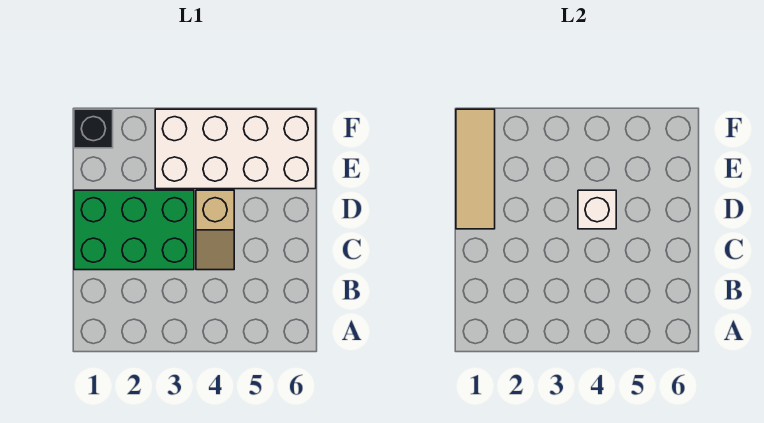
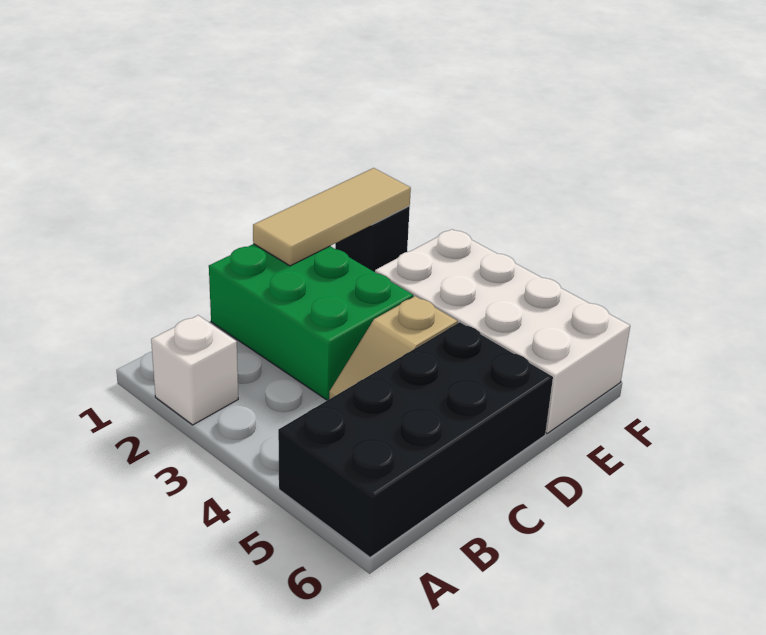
none -> black 2x4 brick [278,322,553,557]
white 1x1 brick [578,190,616,229] -> white 1x1 brick moved to [151,315,238,425]

